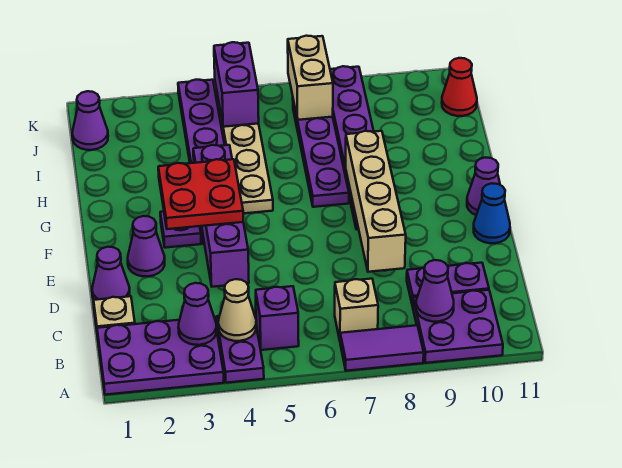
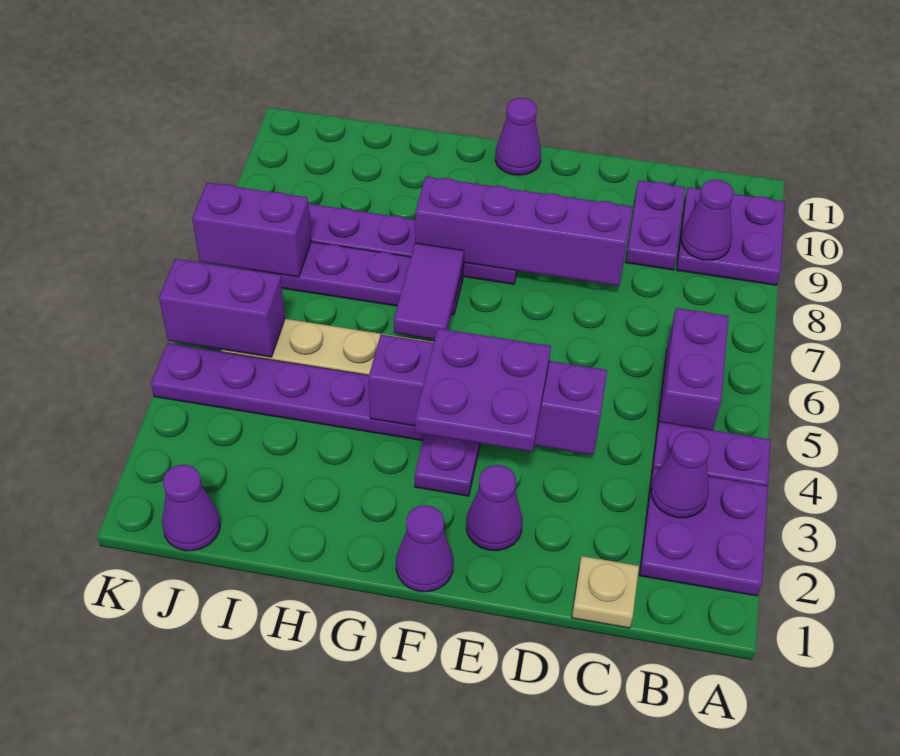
purple 2x3 plate [97,317,224,395] -> purple 2x2 plate [639,468,768,596]
purple 1x2 tile [340,325,424,371] -> purple 1x2 tile moved to [394,243,464,340]
tan 1x1 cone [218,279,256,341] -> none
purple 1x1 brick [256,286,299,350] -> purple 1x2 brick [657,308,729,430]
tan 1x1 brick [335,279,378,340] -> none
purple 1x1 cone [92,247,130,300] -> purple 1x1 cone moved to [396,505,453,592]
tan 1x4 brick [346,131,406,272] -> purple 1x4 brick [415,177,632,286]
red 2x2 plate [158,159,243,229] -> purple 2x2 plate [415,328,551,452]
blue 1x1 cone [474,183,510,243] -> none
tan 1x2 brick [288,36,333,120] -> purple 1x2 brick [192,183,311,277]
red 1x1 cone [442,58,477,116] -> none

